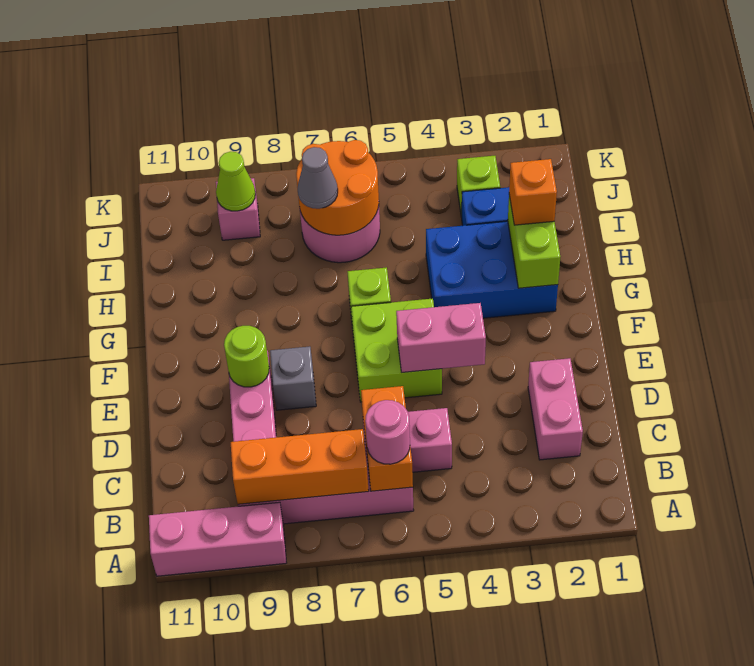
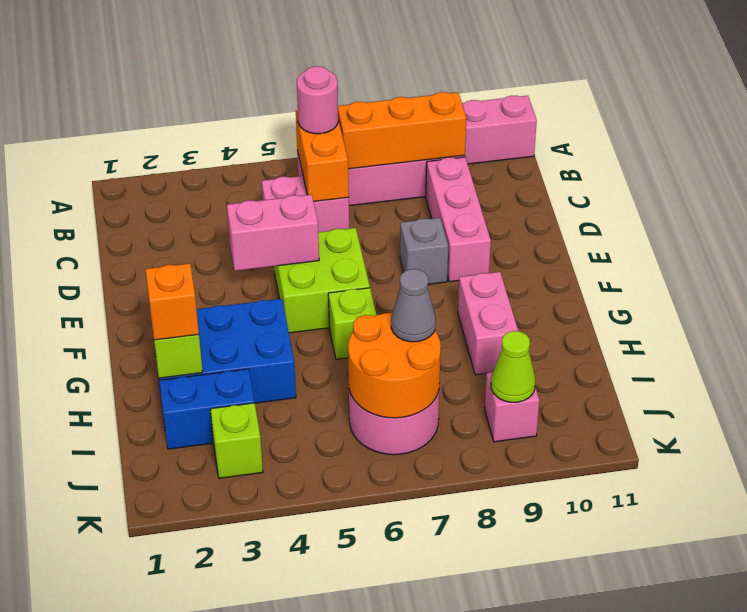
pink 1x2 brick [528,358,583,460] -> pink 1x2 brick moved to [458,272,518,375]
lime 1x1 round brick [224,326,269,387] -> none

